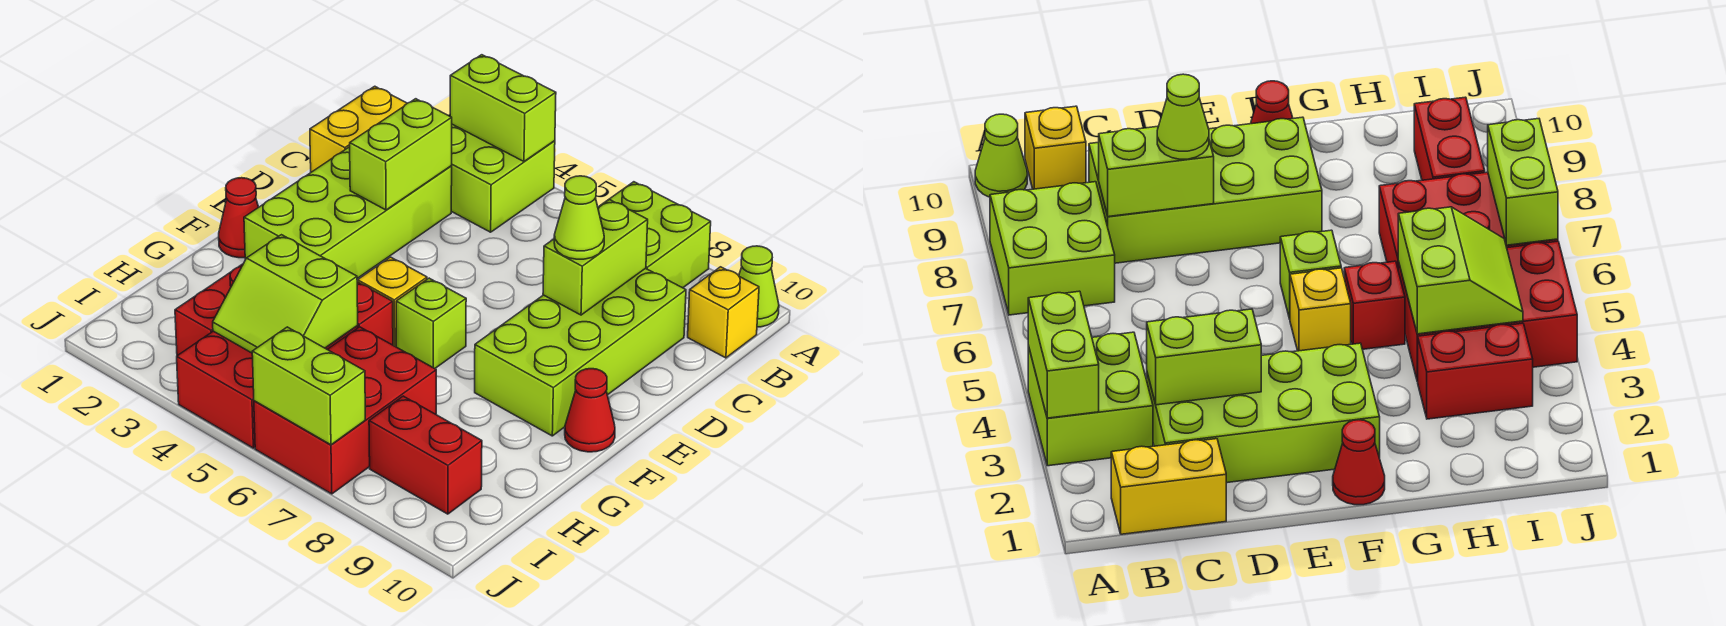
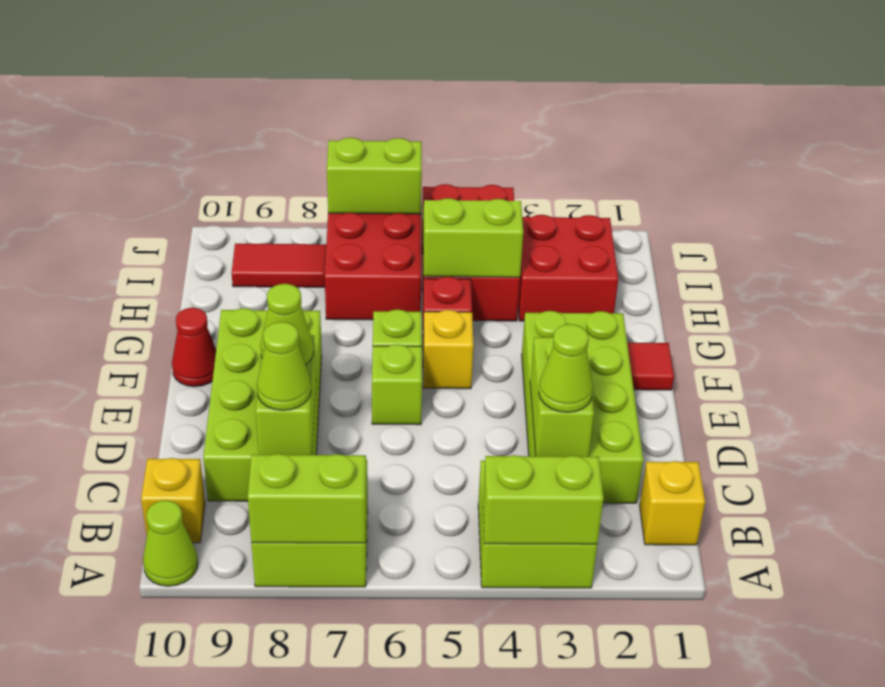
none -> lime 1x2 brick [248,454,366,543]
yellow 1x2 brick [310,86,407,172] -> yellow 1x1 brick [639,461,705,545]
none -> lime 1x1 cone [539,324,593,412]
none -> lime 1x1 cone [257,322,311,410]
none -> lime 1x1 brick [372,344,422,425]
red 1x1 cone [219,178,259,258] -> red 1x1 tile [627,343,674,390]
red 1x2 brick [175,264,243,356] -> red 2x2 brick [518,215,618,321]
red 1x2 brick [369,396,482,514] -> red 1x2 tile [232,243,326,287]

